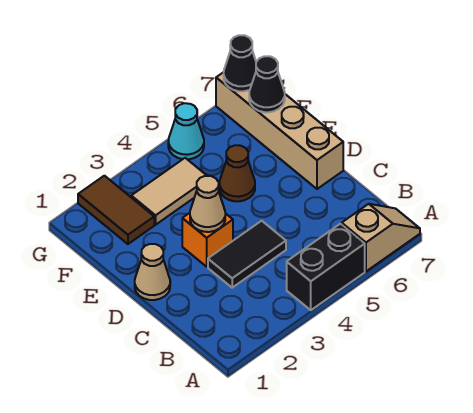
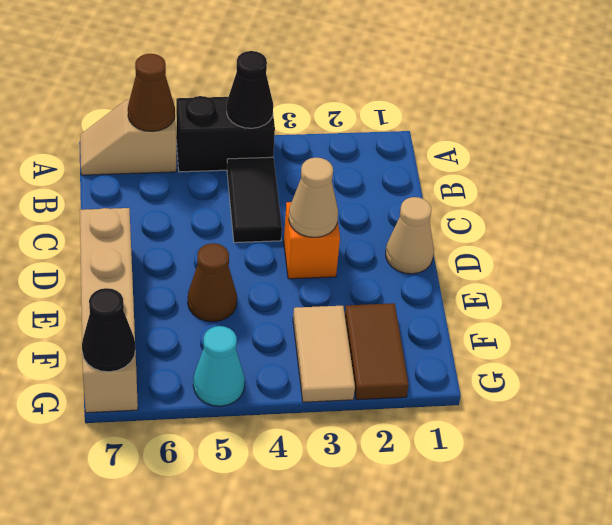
none -> brown 1x1 cone [128,54,175,131]
black 1x2 tile [208,221,286,288] -> black 1x2 tile turned to [227,157,282,243]
tan 1x2 tile [131,158,207,225] -> tan 1x2 tile turned to [293,306,355,402]
black 1x1 cone [249,56,285,112] -> black 1x1 cone moved to [227,51,273,128]

